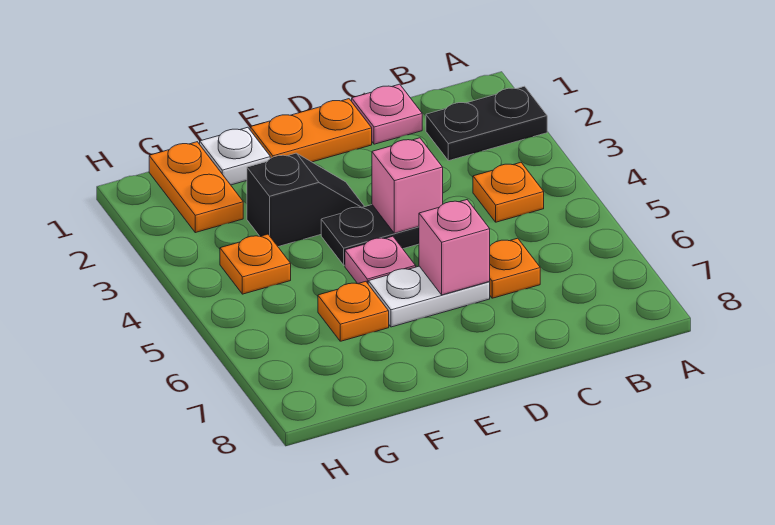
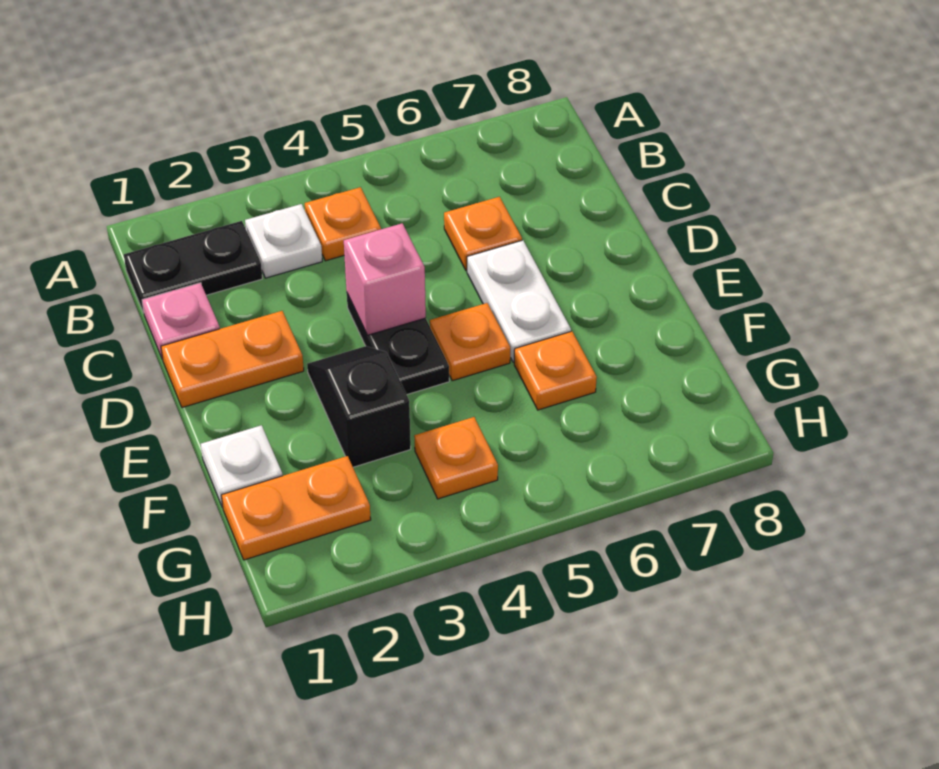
black 1x2 plate [426,86,547,161] -> black 1x2 plate turned to [124,221,262,313]
none -> white 1x1 plate [245,204,322,278]
orange 1x2 plate [250,99,372,162] -> orange 1x2 plate turned to [161,311,304,408]
pink 1x1 brick [419,200,490,295] -> none
pink 1x1 plate [345,236,416,284] -> orange 1x1 plate [430,303,510,381]

